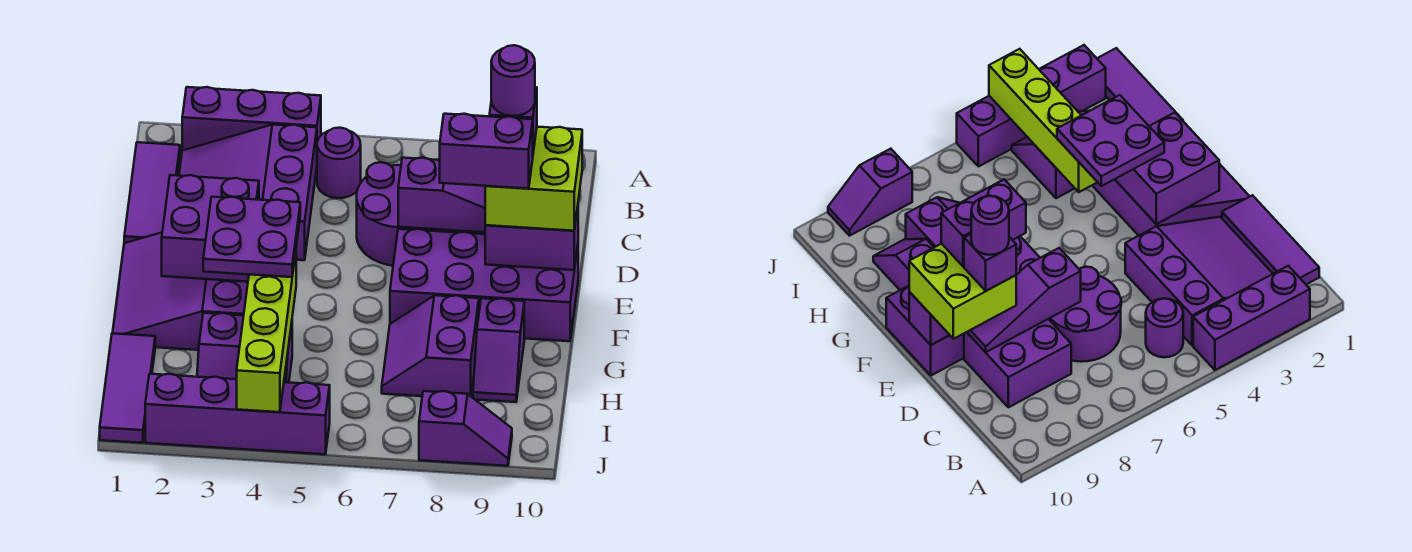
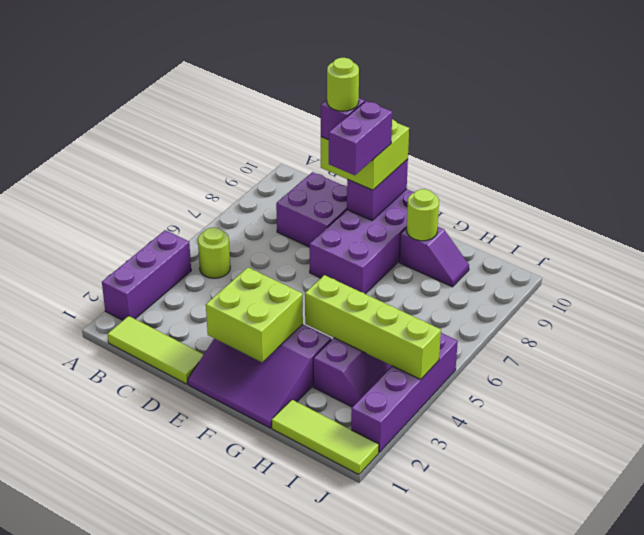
purple 1x3 tile [124,142,180,243] -> lime 1x3 tile [108,316,204,384]
purple 3x3 slope [179,125,317,260] -> none
purple 1x1 round brick [317,128,361,198] -> lime 1x1 round brick [198,227,230,278]
purple 2x2 round brick [357,162,444,266] -> none
purple 1x3 slope [398,158,486,232] -> none
purple 1x1 round brick [491,45,535,116] -> lime 1x1 round brick [327,58,359,111]
purple 2x2 brick [162,175,259,282] -> lime 2x2 brick [206,267,303,362]
purple 2x2 plate [203,197,300,277] -> none
purple 2x2 slope [382,295,479,396] -> none
none -> lime 1x1 round brick [406,189,439,241]
purple 1x3 tile [100,333,155,443] -> lime 1x3 tile [272,400,379,475]
purple 1x2 slope [419,391,512,466] -> none

